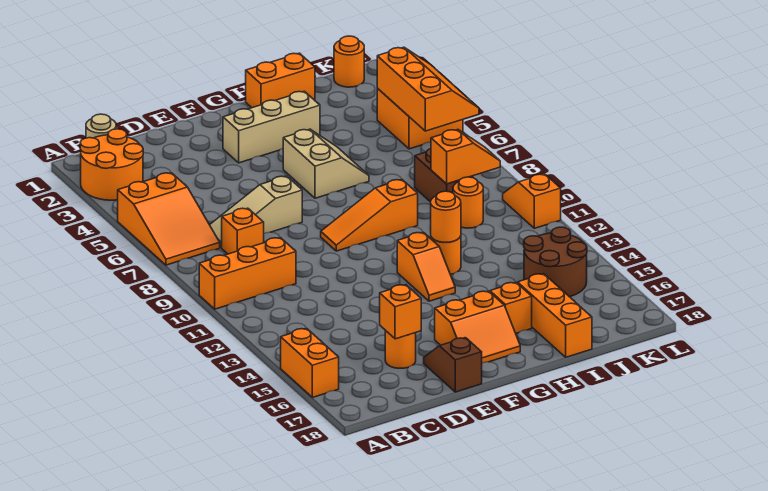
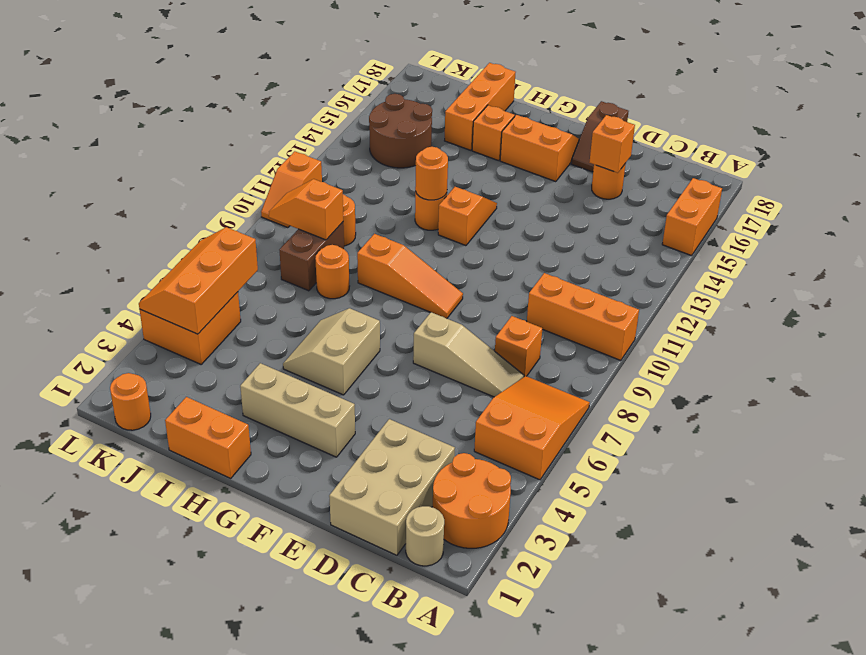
none -> tan 2x3 brick [329,419,455,555]
none -> orange 1x1 round brick [315,245,349,299]

